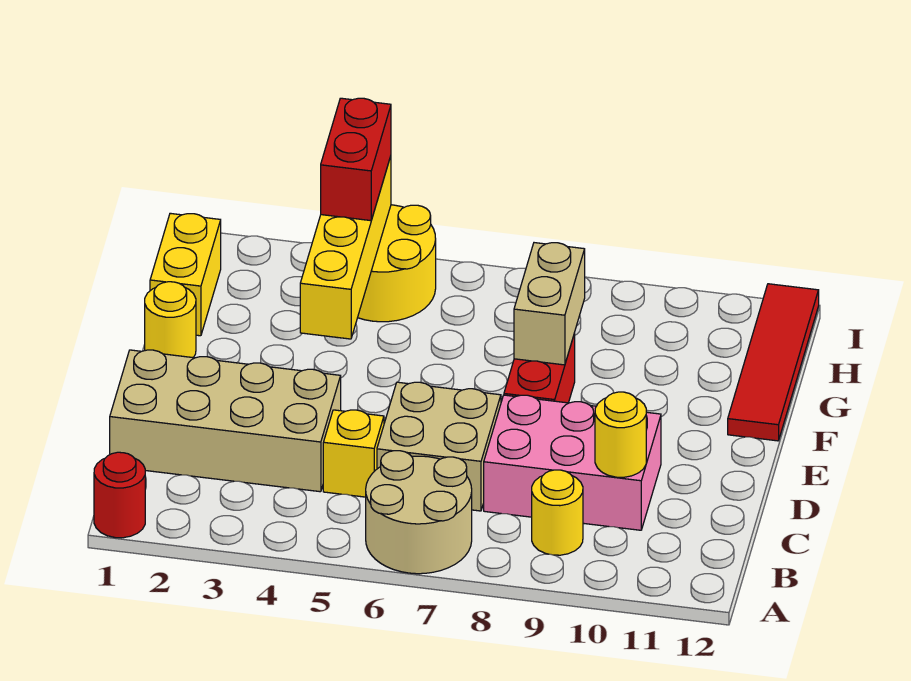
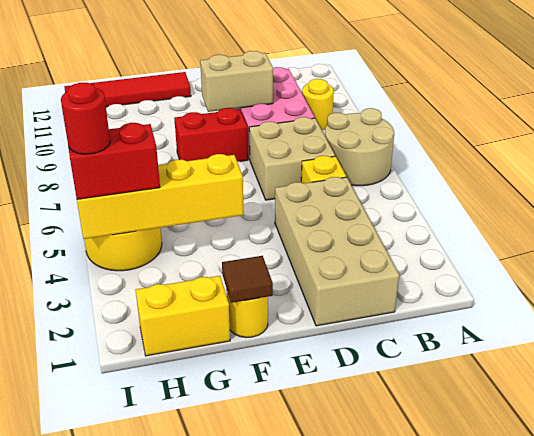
red 1x1 round brick [94,452,145,538] -> red 1x1 round brick moved to [61,83,110,154]
yellow 1x1 round brick [595,392,646,477] -> none
none -> brown 1x1 tile [222,256,273,303]
tan 1x2 brick [514,243,585,365] -> tan 1x2 brick moved to [200,51,273,112]

